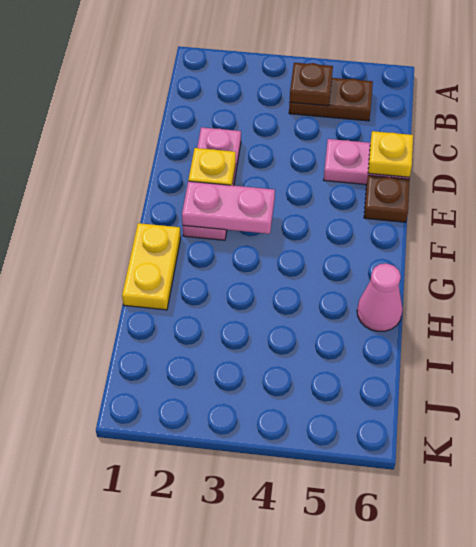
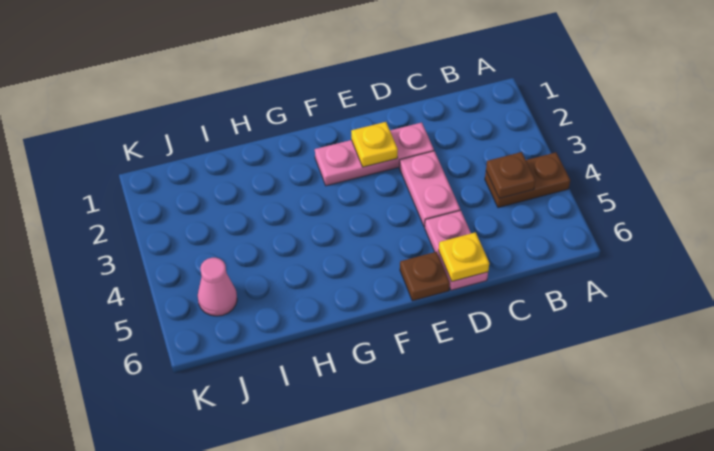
brown 1x2 plate [289,78,373,121] -> brown 1x2 plate turned to [485,152,570,208]
pink 1x2 plate [182,181,275,234] -> pink 1x2 plate moved to [399,151,460,227]
yellow 1x2 plate [122,223,181,310] -> none
pink 1x1 cone [357,263,403,331] -> pink 1x1 cone moved to [198,258,237,316]

